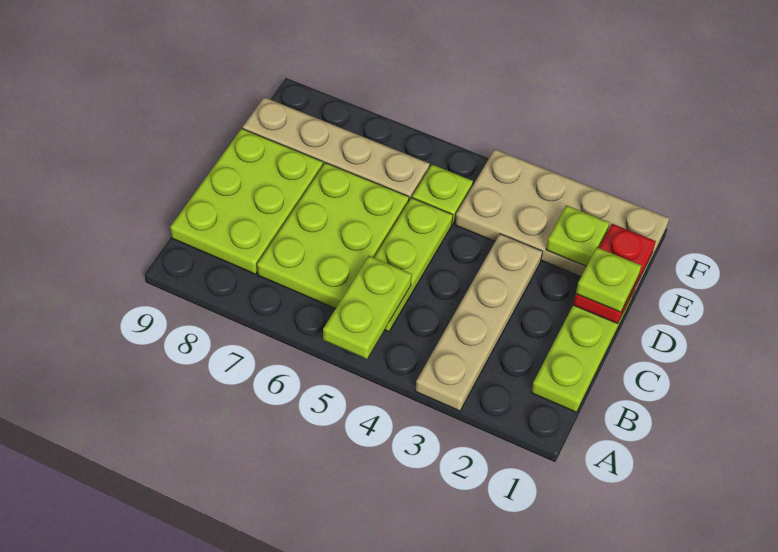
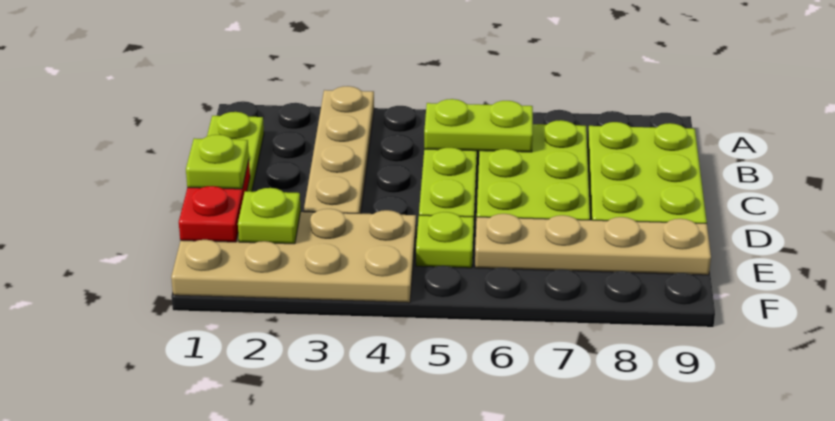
lime 1x2 plate [323,256,412,359] -> lime 1x2 plate turned to [424,99,533,152]

